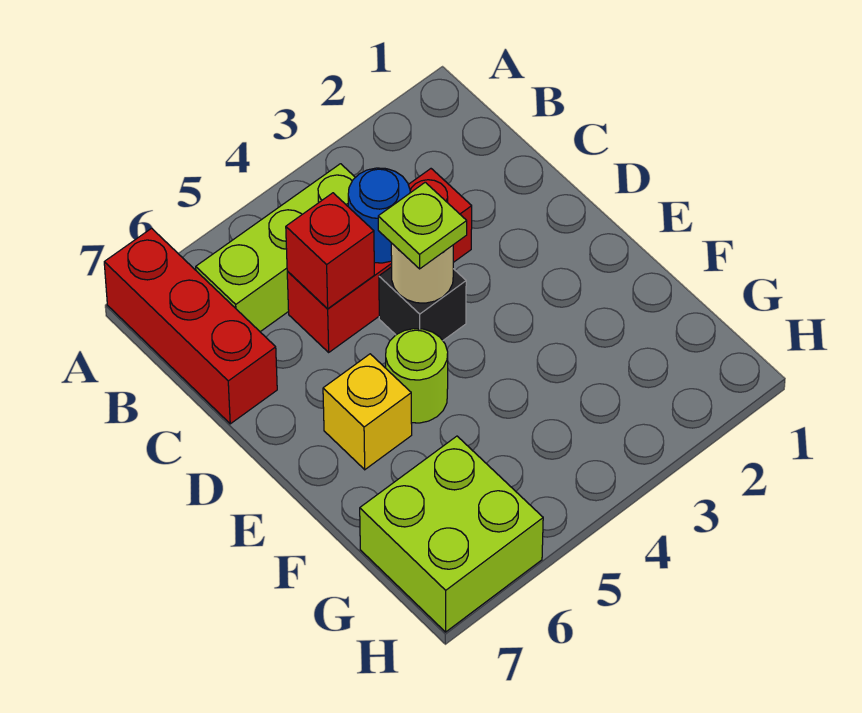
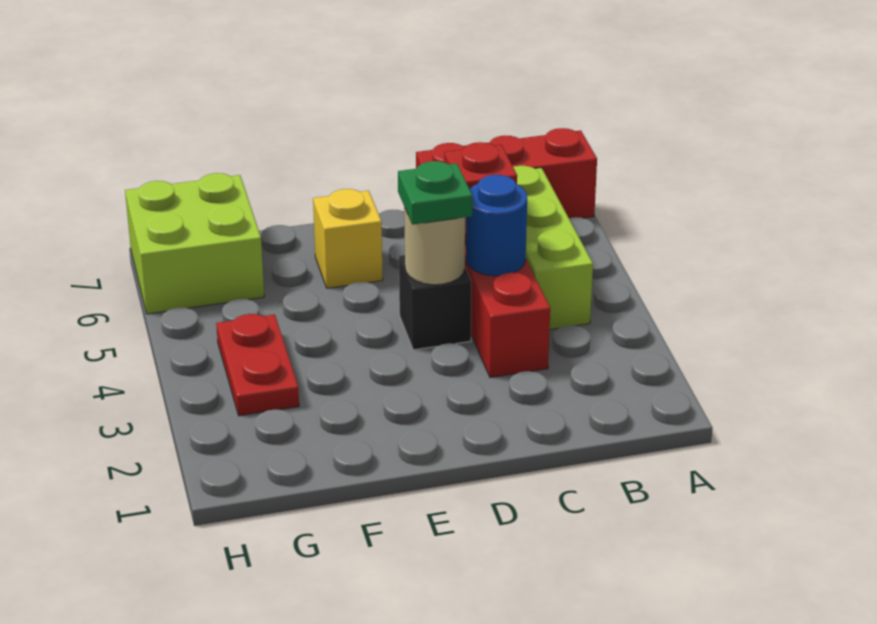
lime 1x1 plate [378,182,467,269] -> green 1x1 plate [398,161,472,225]
lime 1x1 round brick [386,329,448,423] -> none
none -> red 1x2 plate [216,314,299,416]

